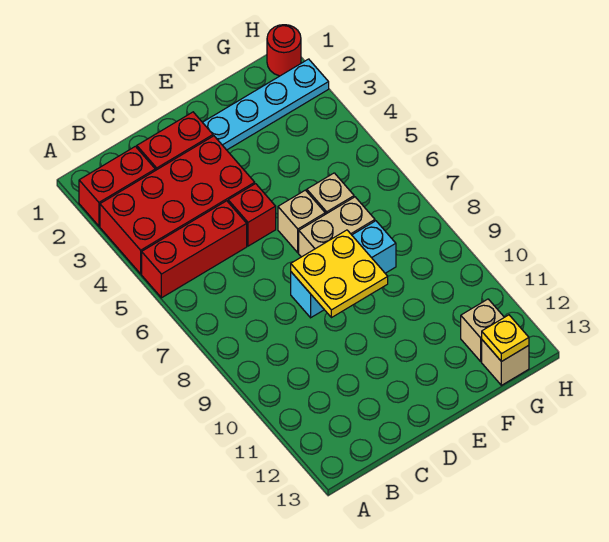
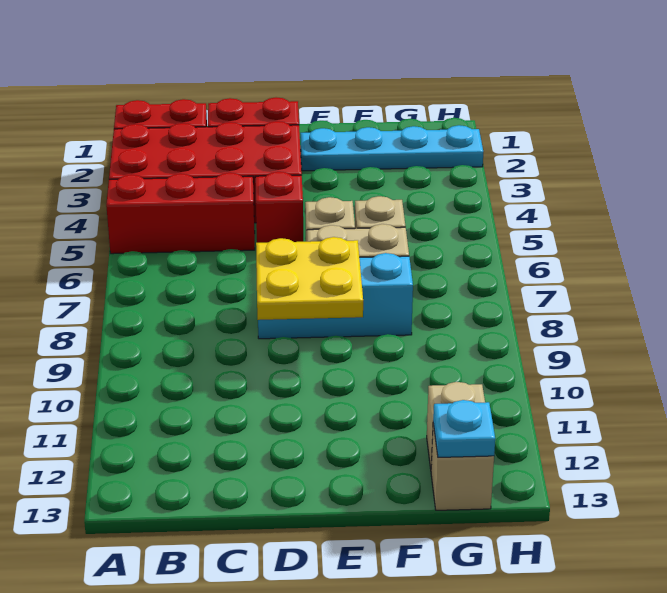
yellow 1x1 plate [482,315,529,362] -> cyan 1x1 plate [433,400,495,457]
red 1x1 round brick [267,25,301,76] -> none

